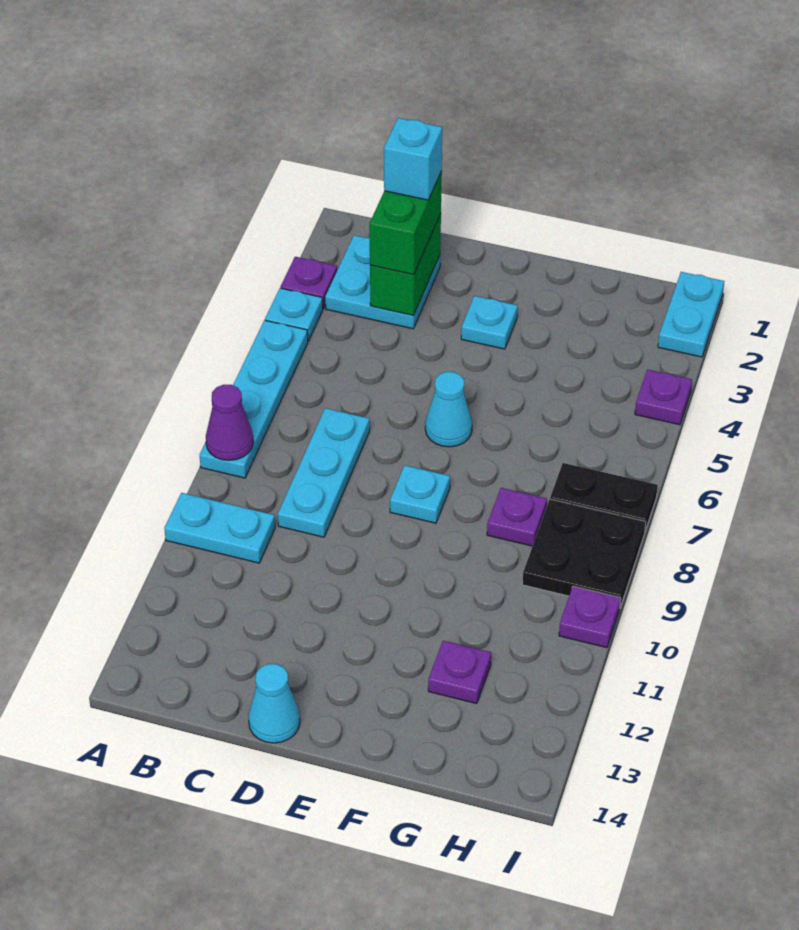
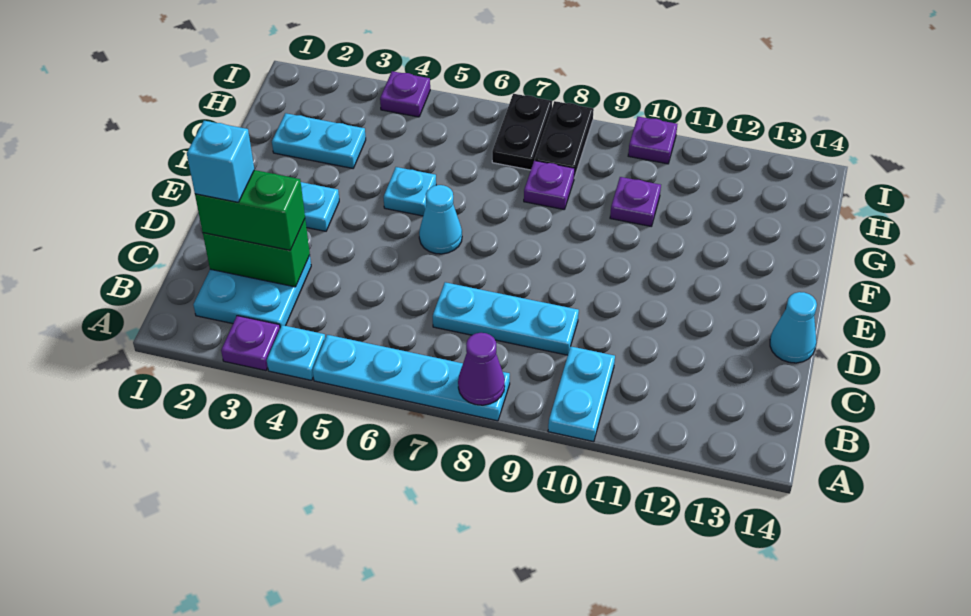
cyan 1x1 plate [390,465,450,523] -> cyan 1x1 plate moved to [384,167,436,216]
purple 1x1 plate [428,641,491,704] -> purple 1x1 plate moved to [610,177,661,226]
black 2x2 plate [522,499,646,607] -> black 1x2 plate [535,101,594,178]
cyan 1x2 plate [658,272,724,357] -> cyan 1x2 plate moved to [272,113,366,168]

